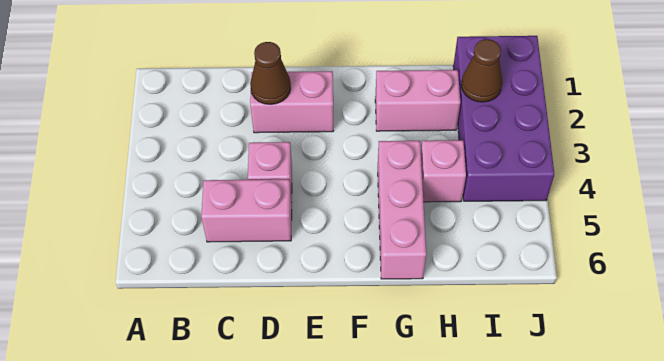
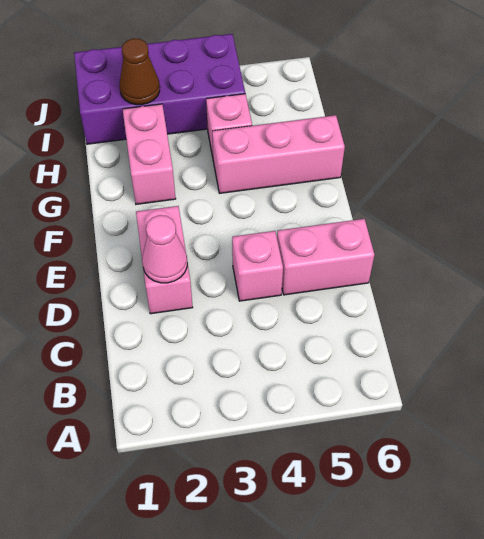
pink 1x2 brick [201,179,292,242] -> pink 1x2 brick turned to [277,219,374,295]
brown 1x1 cone [250,42,291,105] -> pink 1x1 cone [142,215,187,283]

